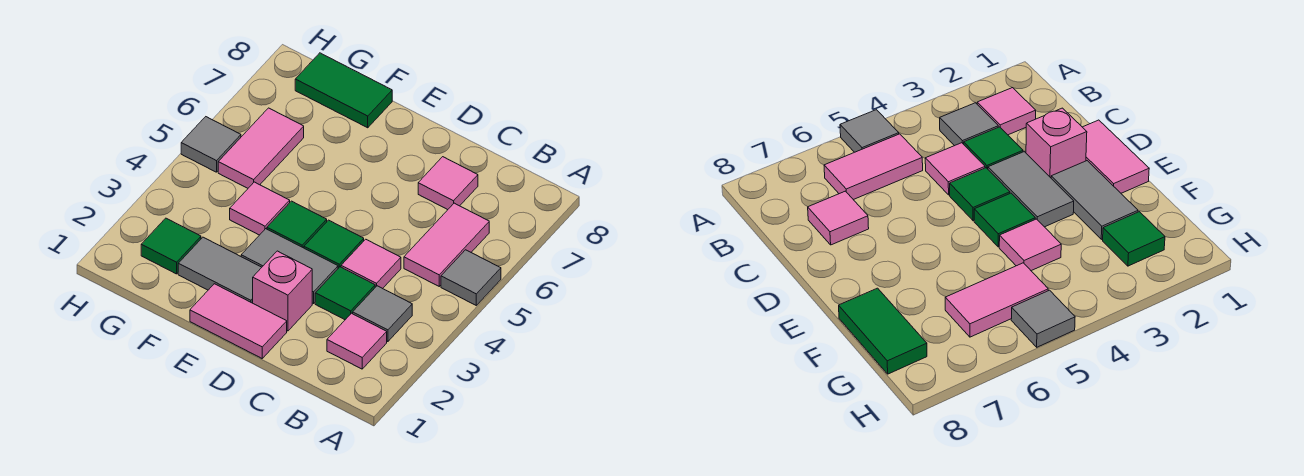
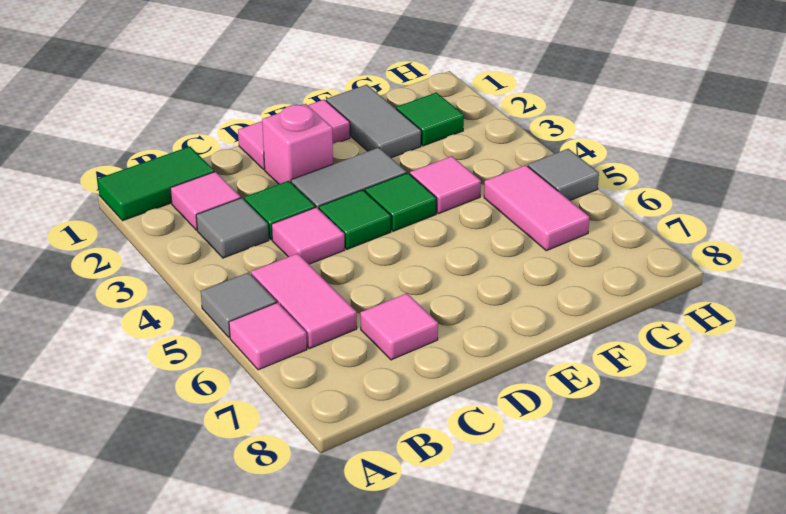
none -> pink 1x1 tile [229,303,307,370]
grey 1x2 tile [178,237,262,303] -> grey 1x2 tile turned to [326,85,421,158]
green 1x2 tile [295,53,392,128] -> green 1x2 tile moved to [98,146,214,221]

